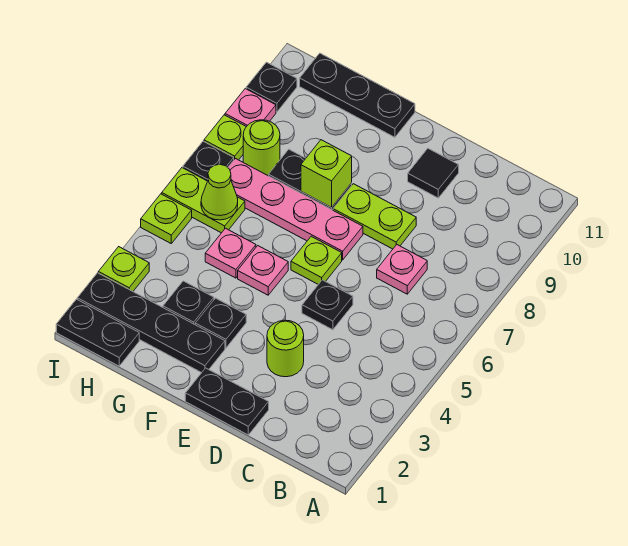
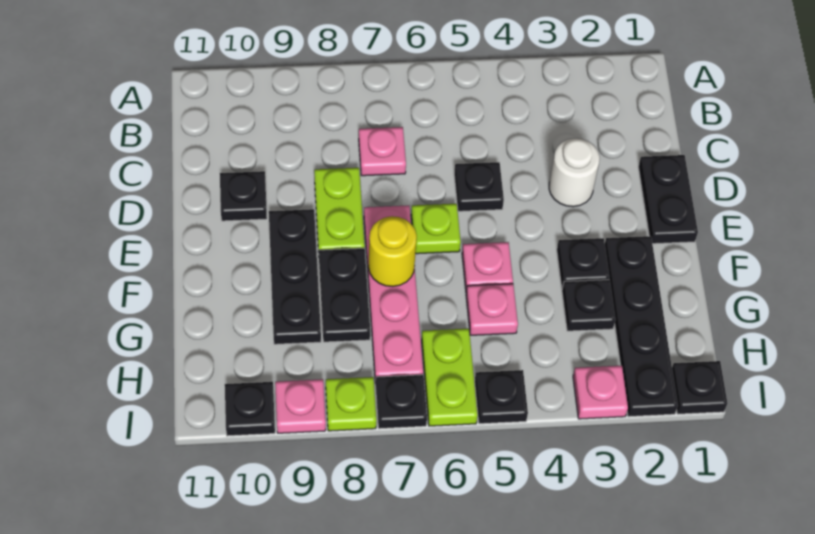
lime 1x1 round brick [267,320,304,377] -> white 1x1 round brick [549,138,600,207]
black 1x1 tile [408,149,459,198] -> black 1x1 plate [220,171,267,221]
none -> yellow 1x1 round brick [368,216,417,287]
lime 1x1 brick [301,140,352,208] -> none
black 1x3 plate [300,53,415,137] -> black 1x3 plate moved to [269,209,321,344]
black 1x2 plate [56,299,139,366] -> black 1x1 plate [672,361,727,414]
lime 1x1 cone [201,164,238,220] -> none
lime 1x1 round brick [243,120,280,175] -> none
lime 1x1 plate [98,247,149,291] -> pink 1x1 plate [573,366,628,419]
lime 1x1 plate [141,194,192,243] -> black 1x1 plate [475,370,528,424]

